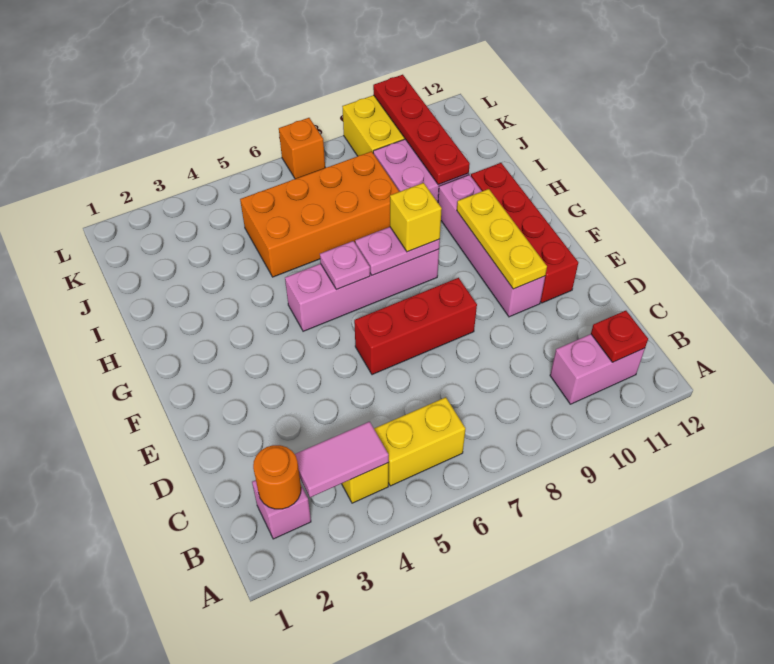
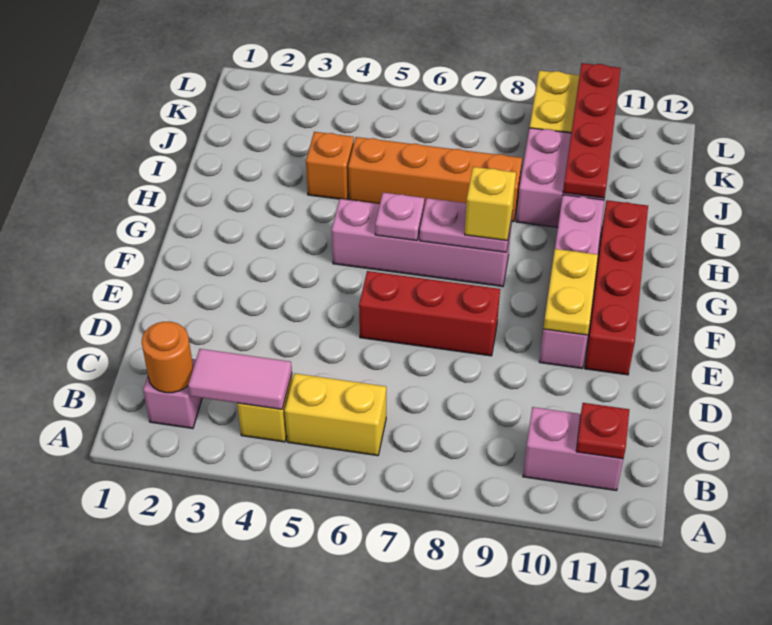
yellow 1x3 plate [457,189,547,289] -> yellow 1x2 plate [543,249,598,335]
orange 2x4 brick [240,151,399,277] -> orange 1x4 brick [348,137,522,222]
orange 1x1 brick [279,118,325,179] -> orange 1x1 brick moved to [306,132,354,200]

